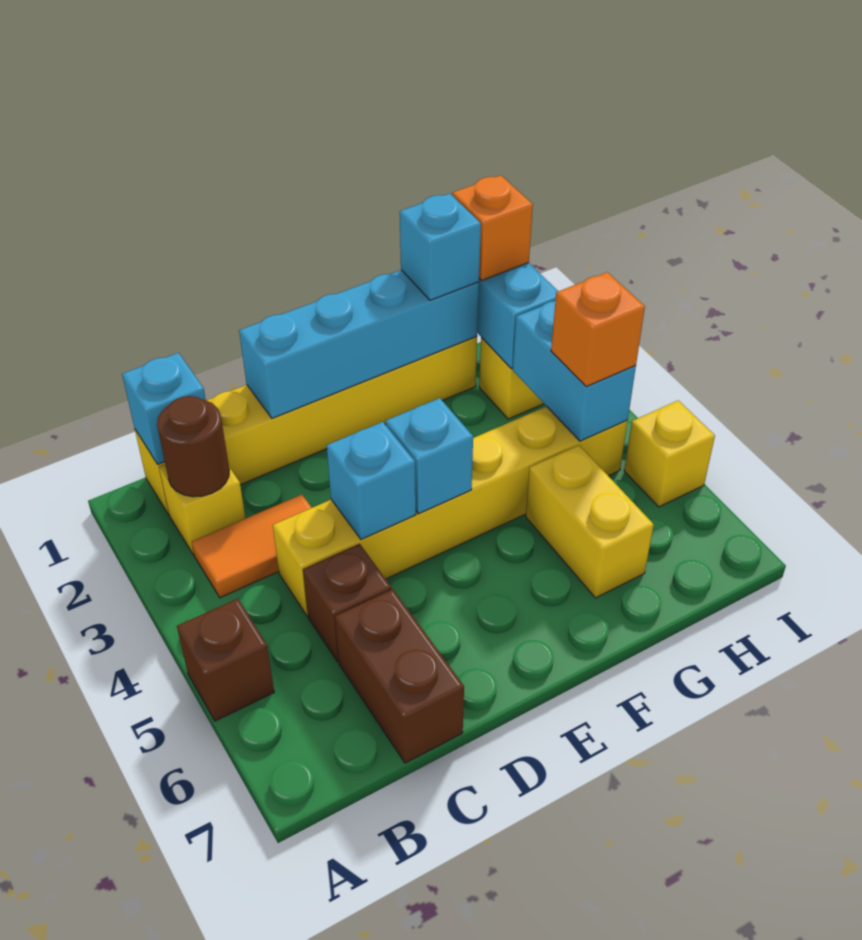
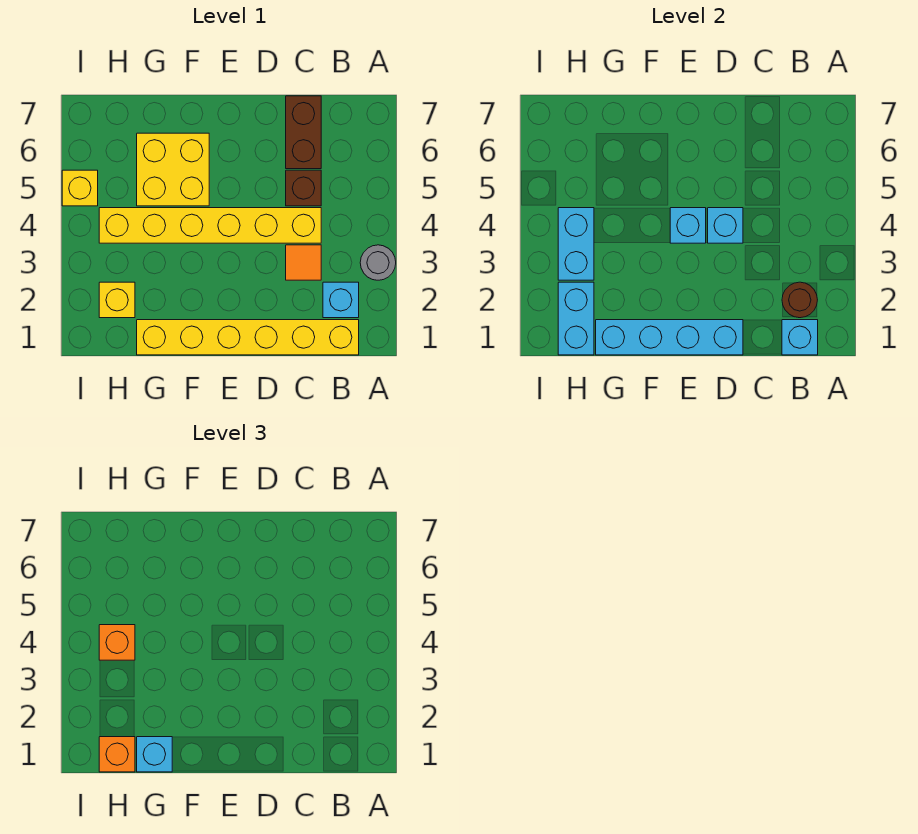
none -> grey 1x1 round brick [360,245,396,280]
brown 1x1 brick [177,599,274,721] -> none
yellow 1x1 brick [159,465,245,555] -> cyan 1x1 brick [323,282,359,318]
orange 1x2 tile [192,495,312,598] -> orange 1x1 tile [286,245,321,280]
yellow 1x2 brick [526,445,654,598] -> yellow 2x2 brick [137,133,209,206]

